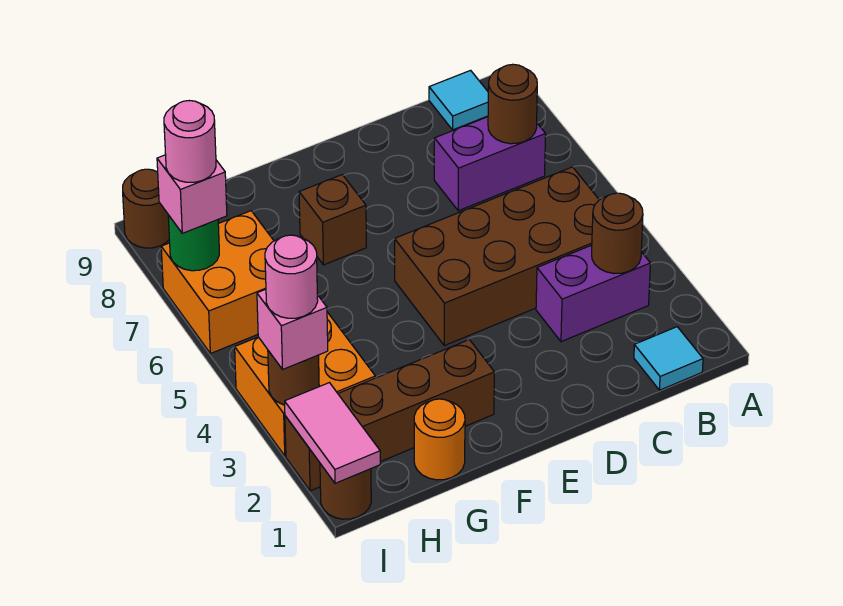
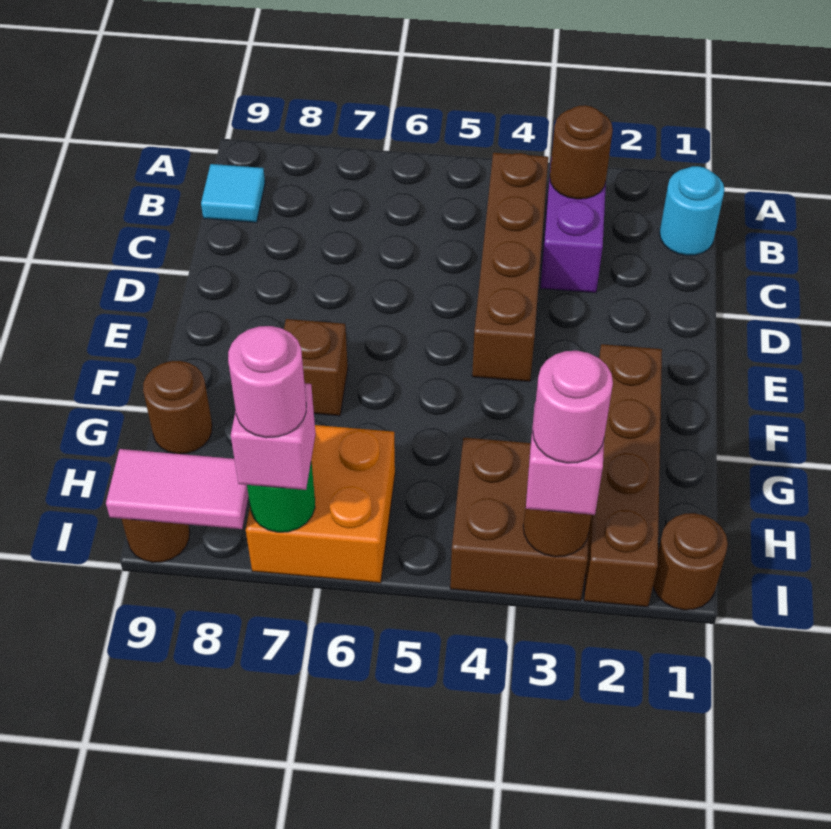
cyan 1x1 tile [634,327,703,390] -> cyan 1x1 round brick [660,166,725,256]
brown 2x4 brick [395,167,599,346] -> brown 1x4 brick [472,153,548,382]
purple 1x2 brick [434,117,546,211] -> none
brown 1x1 round brick [488,64,537,144] -> brown 1x1 round brick moved to [143,361,212,454]
orange 1x1 round brick [414,399,465,480] -> none
orange 2x2 brick [235,312,375,456] -> brown 2x2 brick [450,438,589,601]
pink 1x2 tile [285,383,380,483] -> pink 1x2 tile moved to [106,449,249,529]

